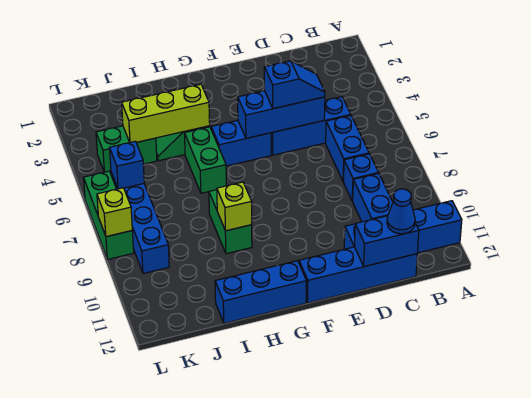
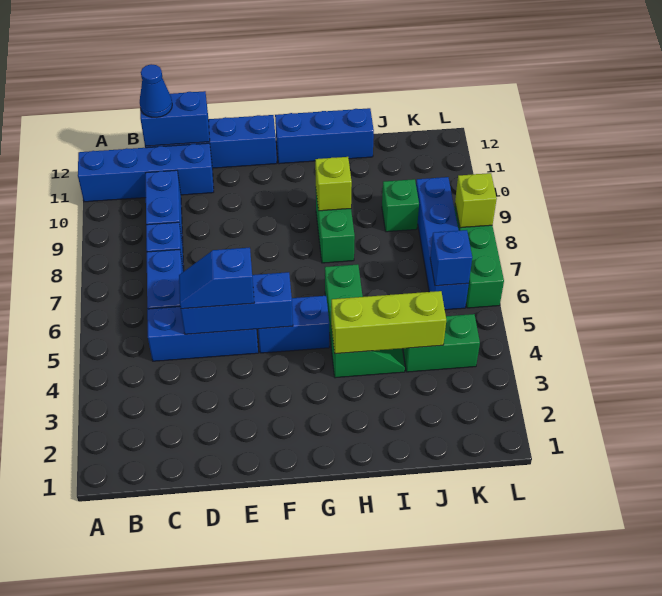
none -> green 1x1 brick [382,179,419,232]

